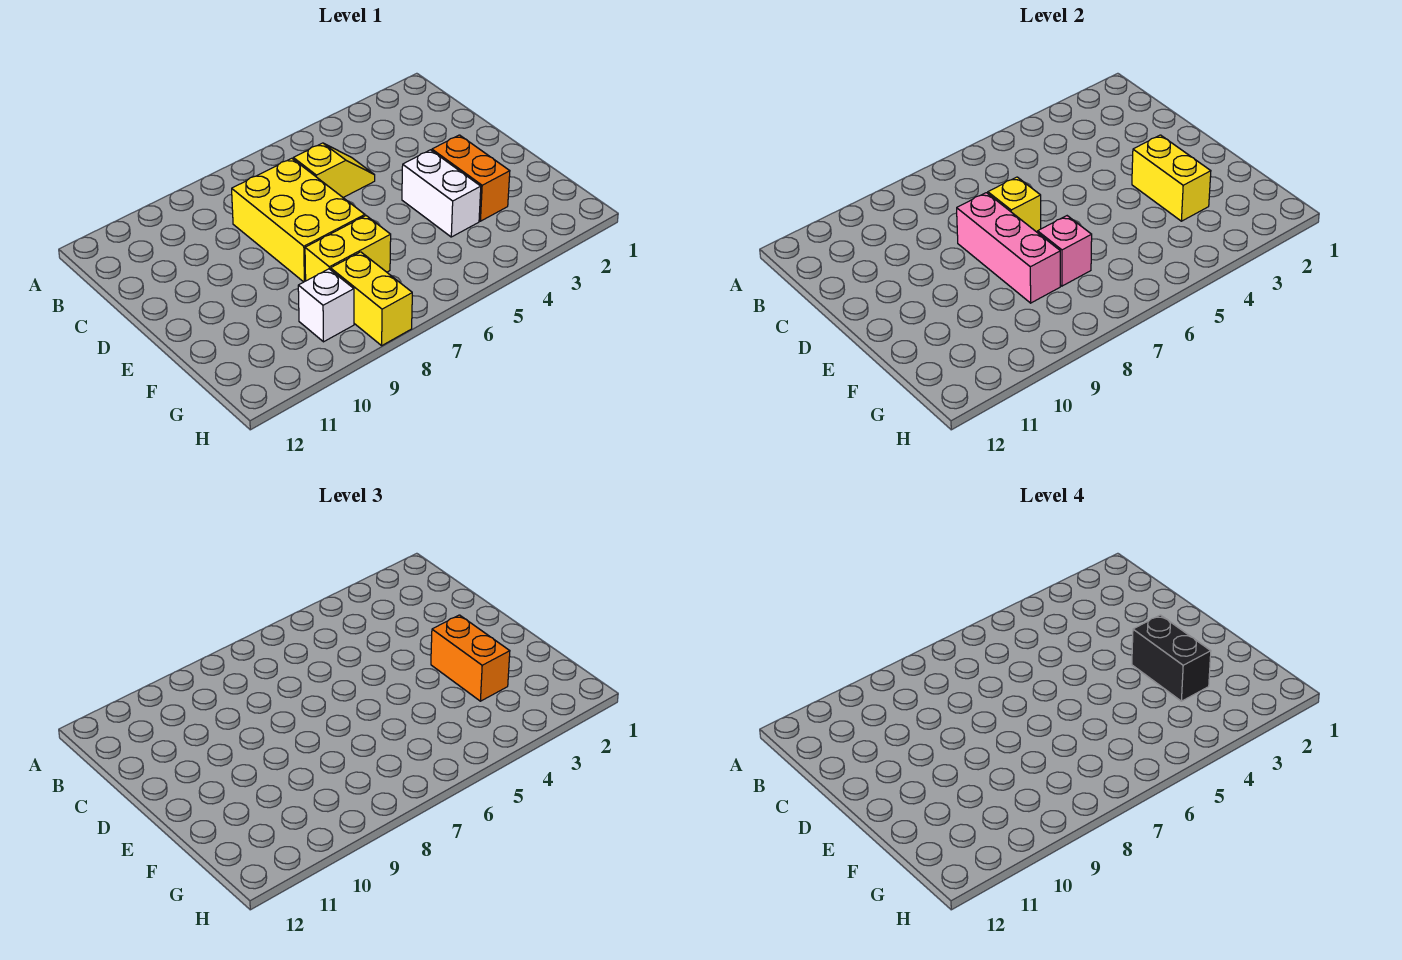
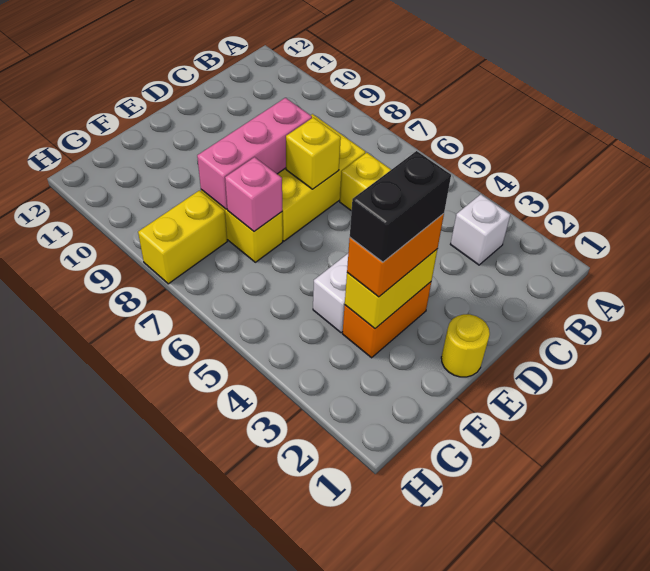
none -> yellow 1x1 round brick [441,314,490,377]
white 1x1 brick [298,269,354,342] -> white 1x1 brick moved to [450,194,510,265]

